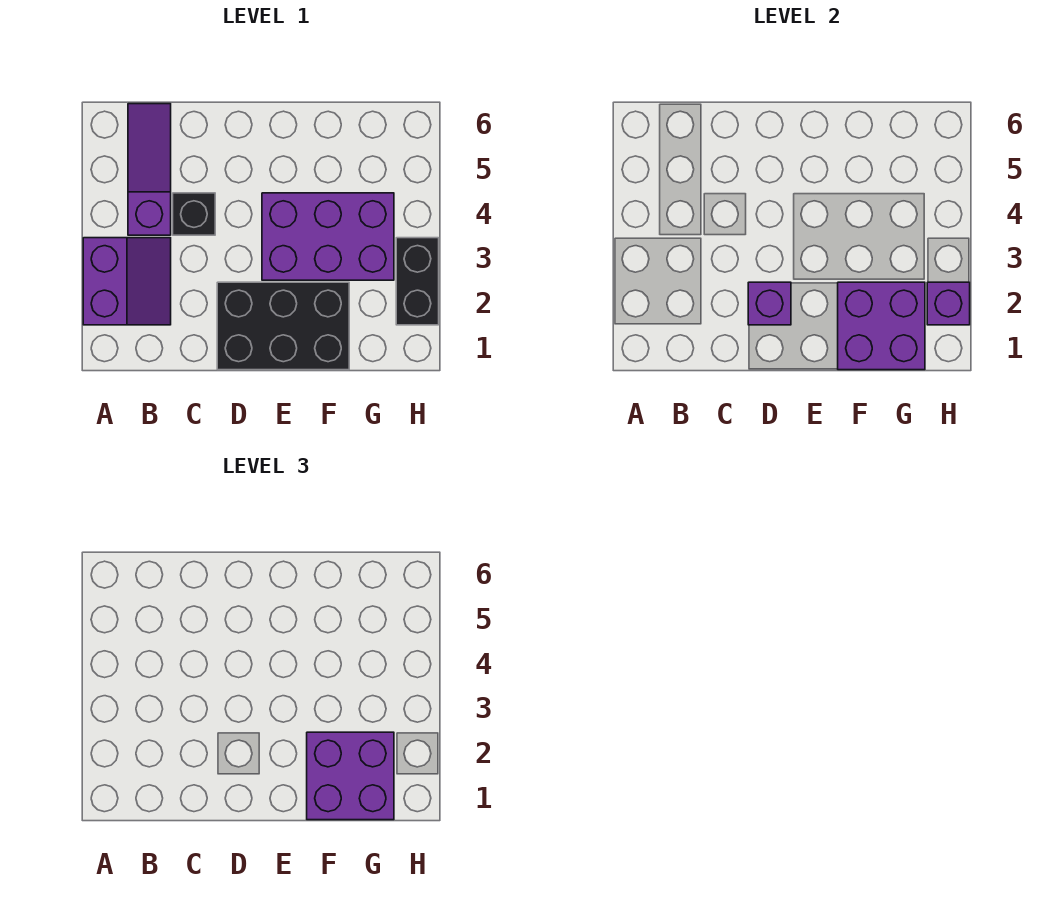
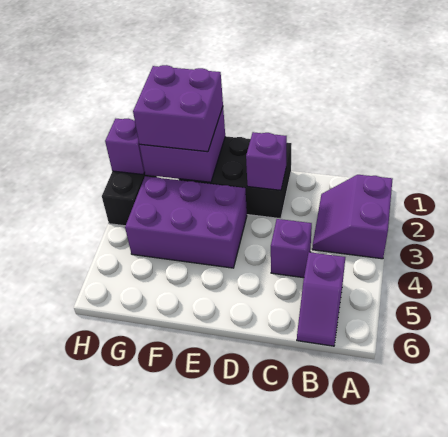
purple 1x3 slope [128,104,171,235] -> purple 1x2 slope [297,252,345,346]
black 1x1 brick [173,193,215,235] -> purple 1x1 brick [271,219,312,278]

